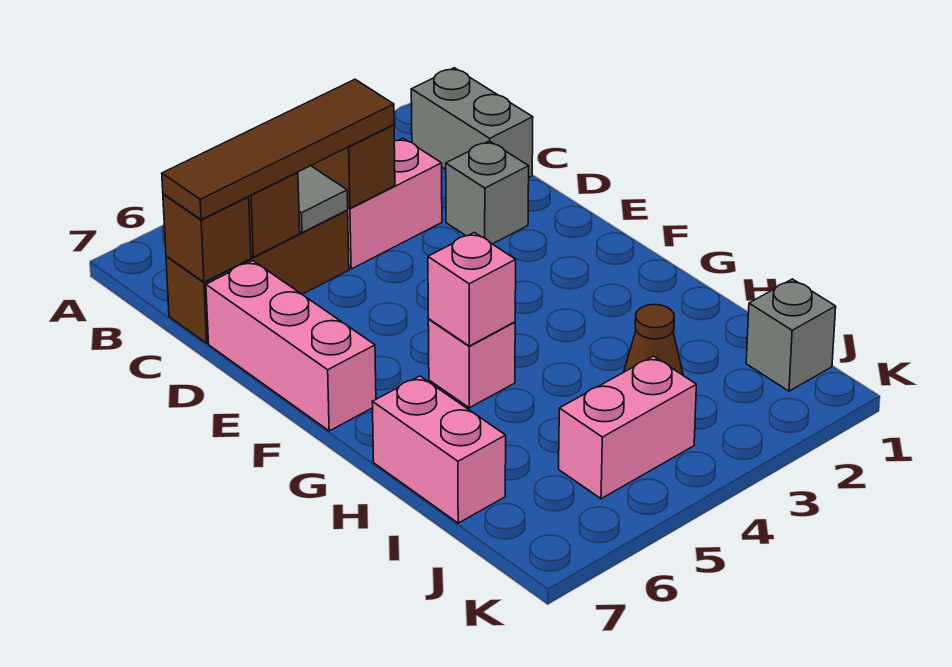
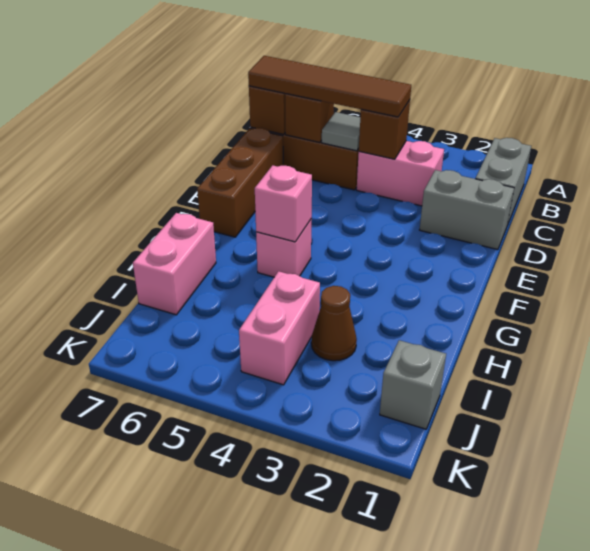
grey 1x1 brick [446,141,529,244] -> grey 1x2 brick [420,170,514,250]
pink 1x3 brick [206,261,376,431] -> brown 1x3 brick [197,128,283,237]
pink 1x2 brick [559,356,696,499] -> pink 1x2 brick turned to [239,271,320,385]

